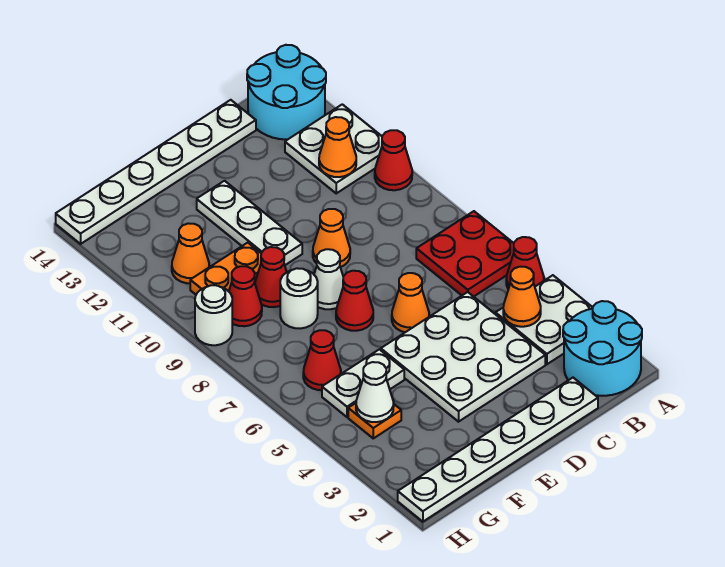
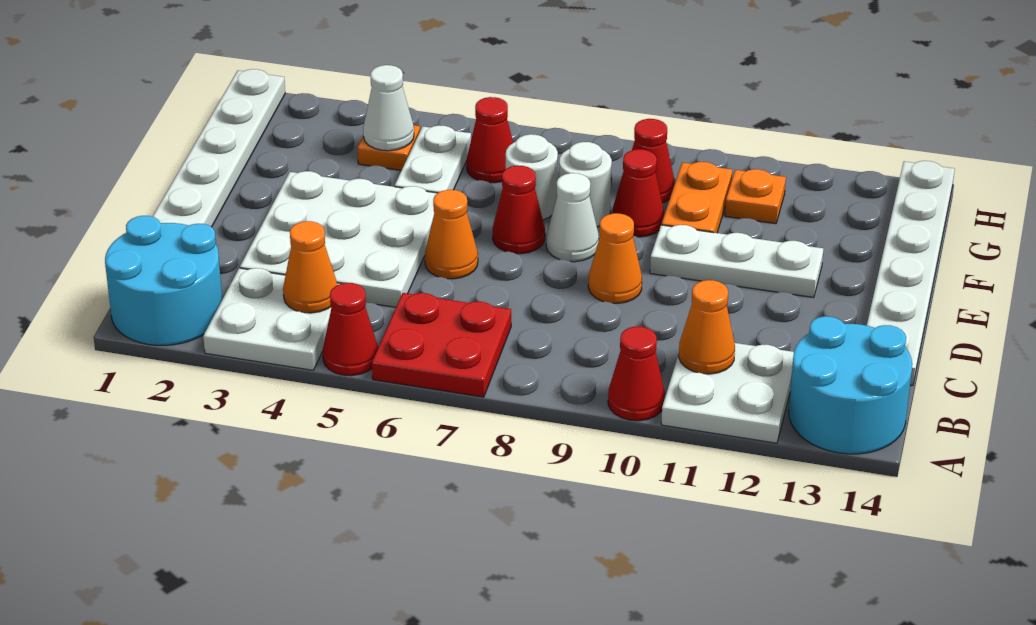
orange 1x1 cone [172,223,209,283] -> orange 1x1 plate [725,169,786,224]
white 1x1 round brick [195,285,232,345] -> white 1x1 round brick moved to [506,134,558,220]

